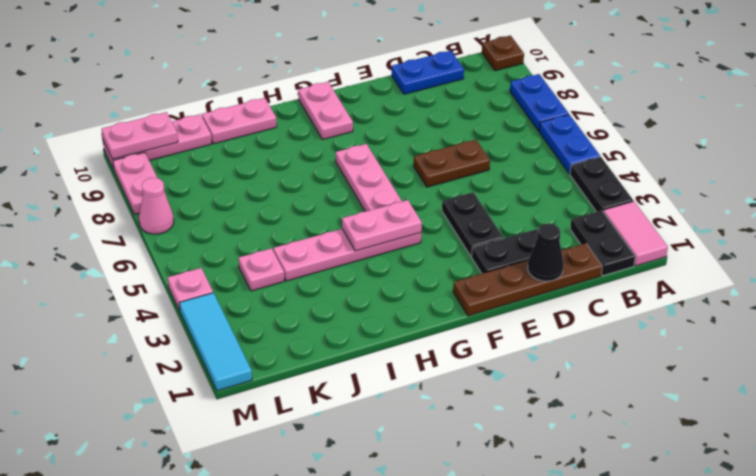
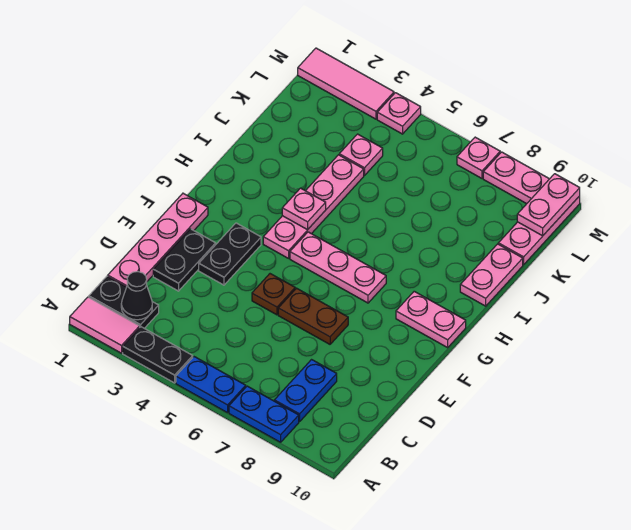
brown 1x1 plate [482,36,524,71] -> brown 1x1 plate moved to [252,274,295,315]
brown 1x4 plate [453,243,602,316] -> pink 1x4 plate [108,193,208,287]
blue 1x2 plate [392,51,464,94] -> blue 1x2 plate moved to [274,360,337,422]
black 1x1 cone [528,223,563,281] -> black 1x1 cone moved to [121,272,152,320]
brown 1x2 plate [414,140,490,187] -> brown 1x2 plate turned to [278,288,348,344]
black 1x2 plate [442,192,503,256] -> black 1x2 plate turned to [199,223,261,285]
pink 1x2 plate [342,200,422,251] -> pink 1x1 plate [282,188,326,230]
cyan 1x3 tile [179,293,252,391] -> pink 1x3 tile [298,48,394,119]
pink 1x1 cone [139,178,174,234] -> pink 1x1 plate [457,137,500,178]

